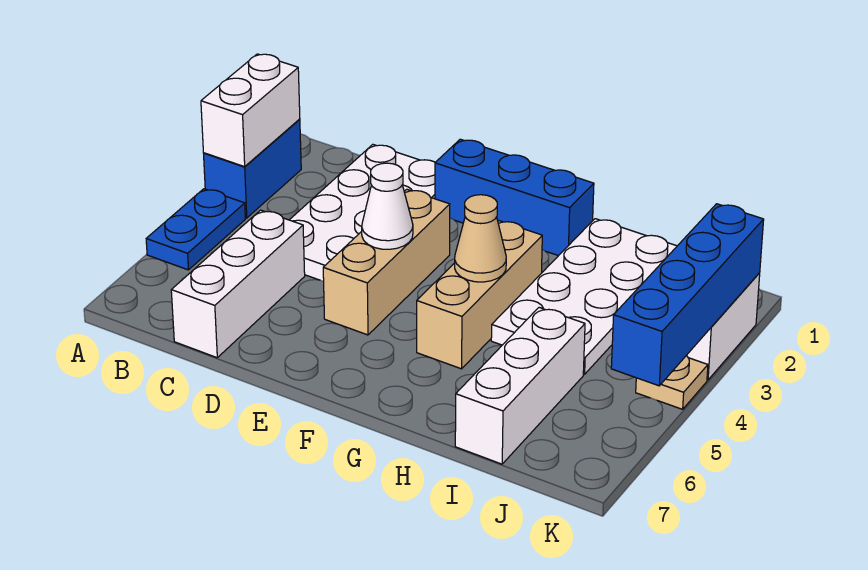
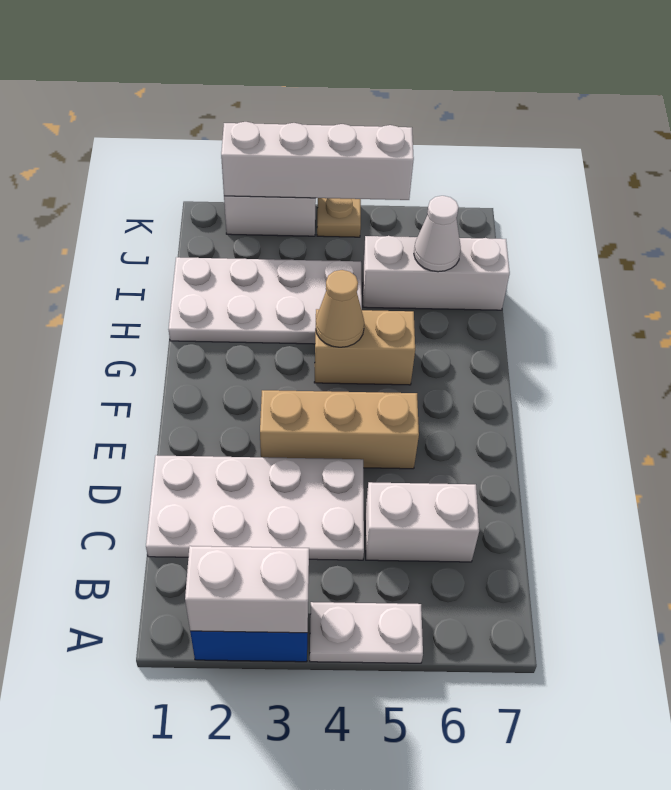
blue 1x2 plate [146,189,245,270] -> white 1x2 plate [310,602,423,663]
white 1x3 brick [171,210,305,358] -> white 1x2 brick [365,482,479,562]
blue 1x3 brick [435,139,594,256] -> none
white 1x1 cone [362,163,413,249] -> white 1x1 cone moved to [414,196,461,272]
tan 1x3 brick [417,220,542,369] -> tan 1x2 brick [314,309,415,385]
blue 1x4 brick [611,204,764,386] -> white 1x4 brick [221,122,414,200]

